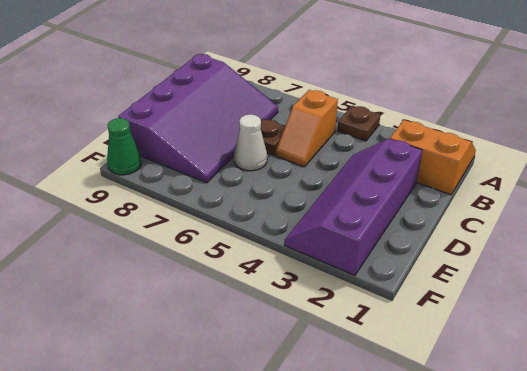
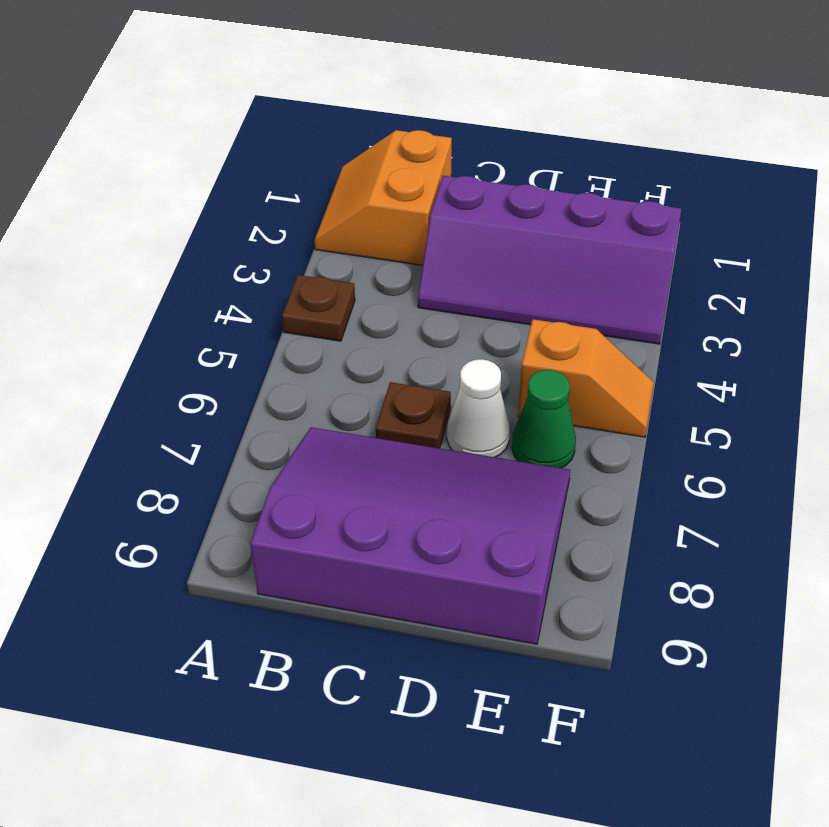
orange 1x2 slope [276,90,338,167] -> orange 1x2 slope moved to [518,319,654,437]
green 1x1 cone [107,118,142,175] -> green 1x1 cone moved to [512,370,576,468]

